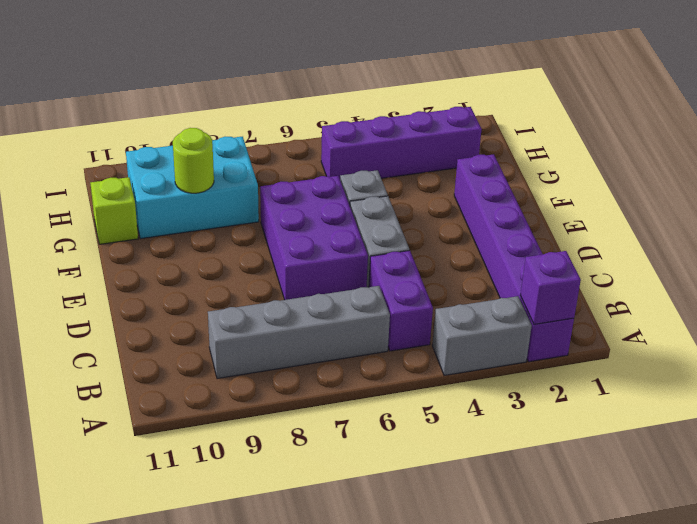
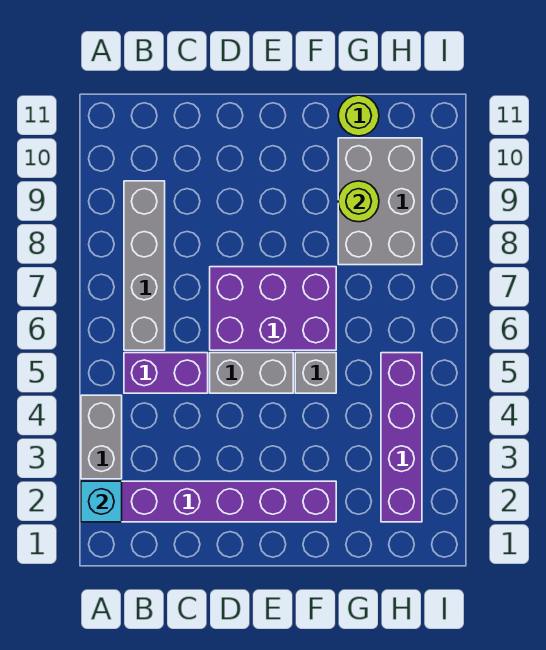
purple 1x1 brick [520,251,581,324] -> cyan 1x1 brick [81,481,122,522]
cyan 2x3 brick [126,137,259,239] -> grey 2x3 brick [338,138,422,265]
lime 1x1 brick [91,177,138,244] -> lime 1x1 round brick [338,95,379,136]

